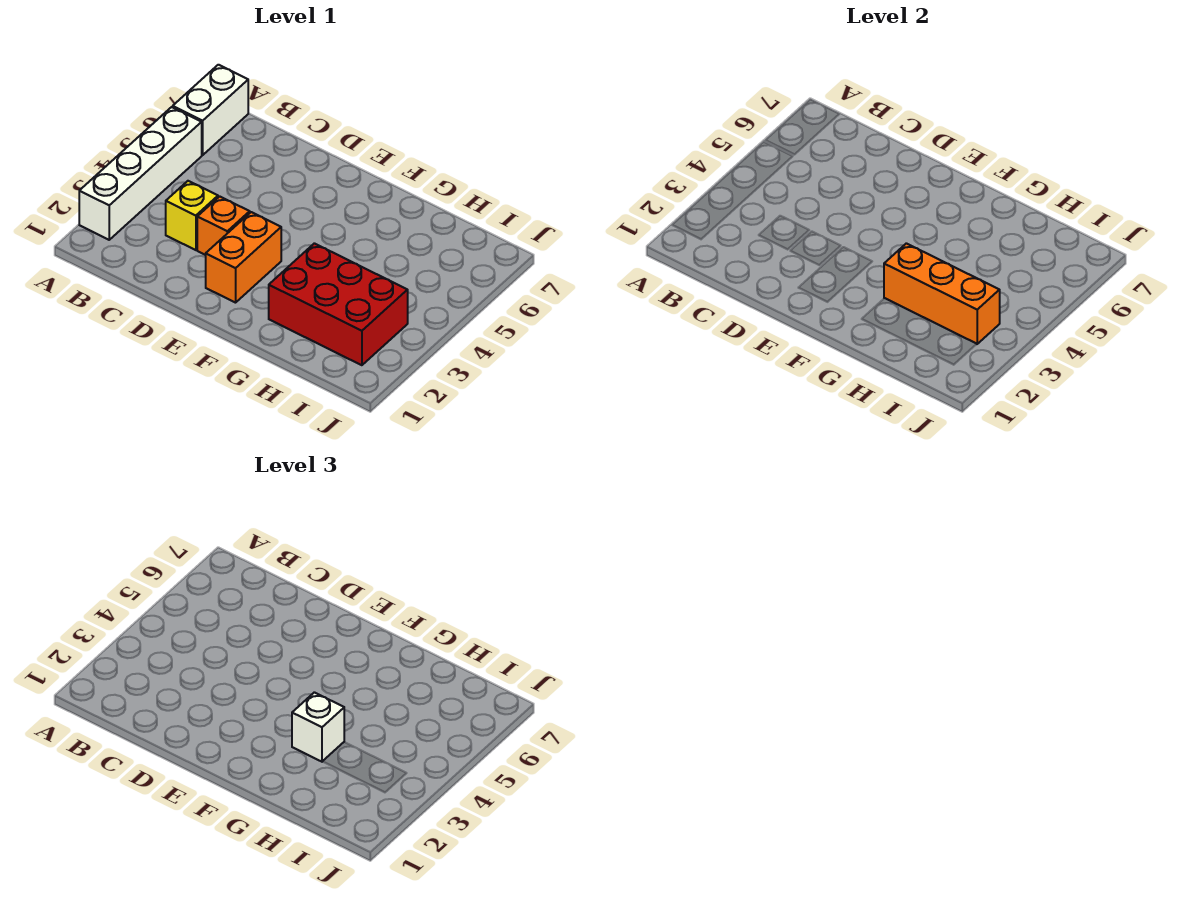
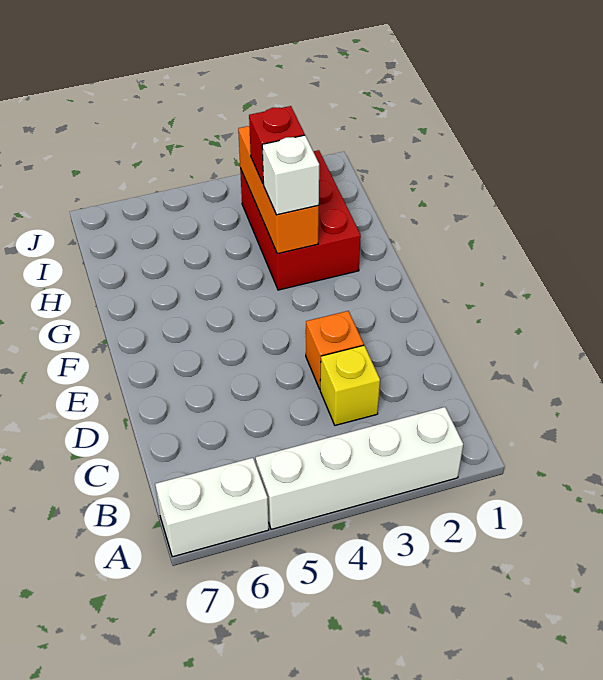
orange 1x2 brick [206,212,281,303] -> none
none -> red 1x1 brick [249,106,305,184]

